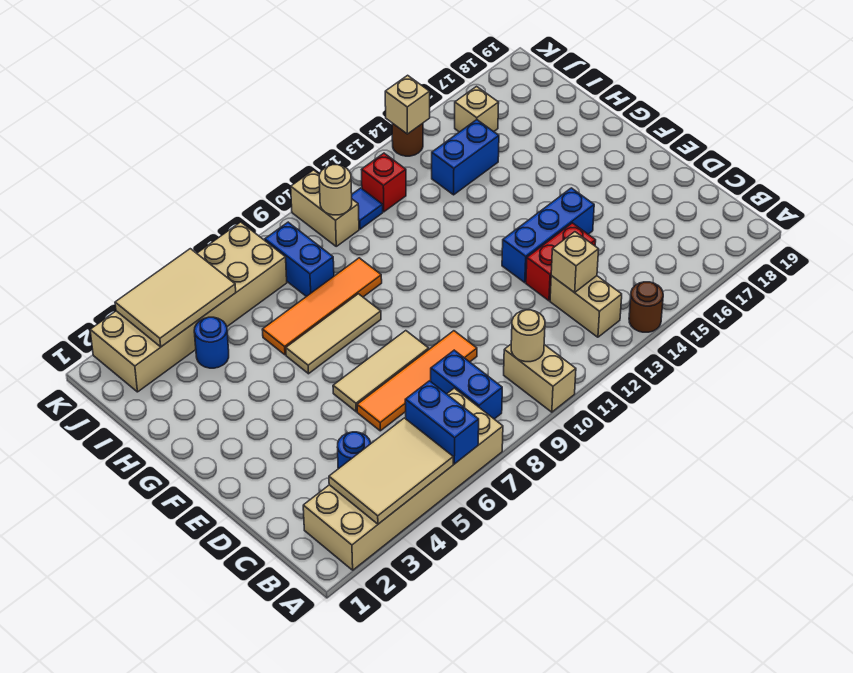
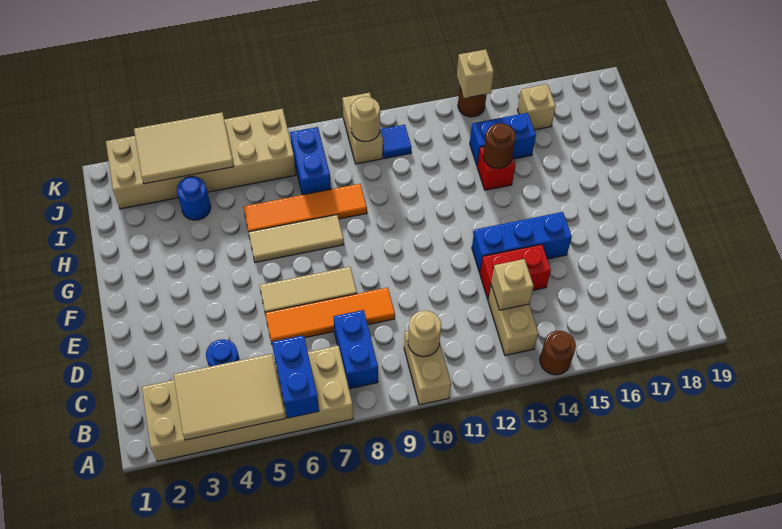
none -> brown 1x1 round brick [483,123,516,168]
red 1x1 brick [361,153,406,212] -> red 1x1 brick moved to [477,147,515,190]

